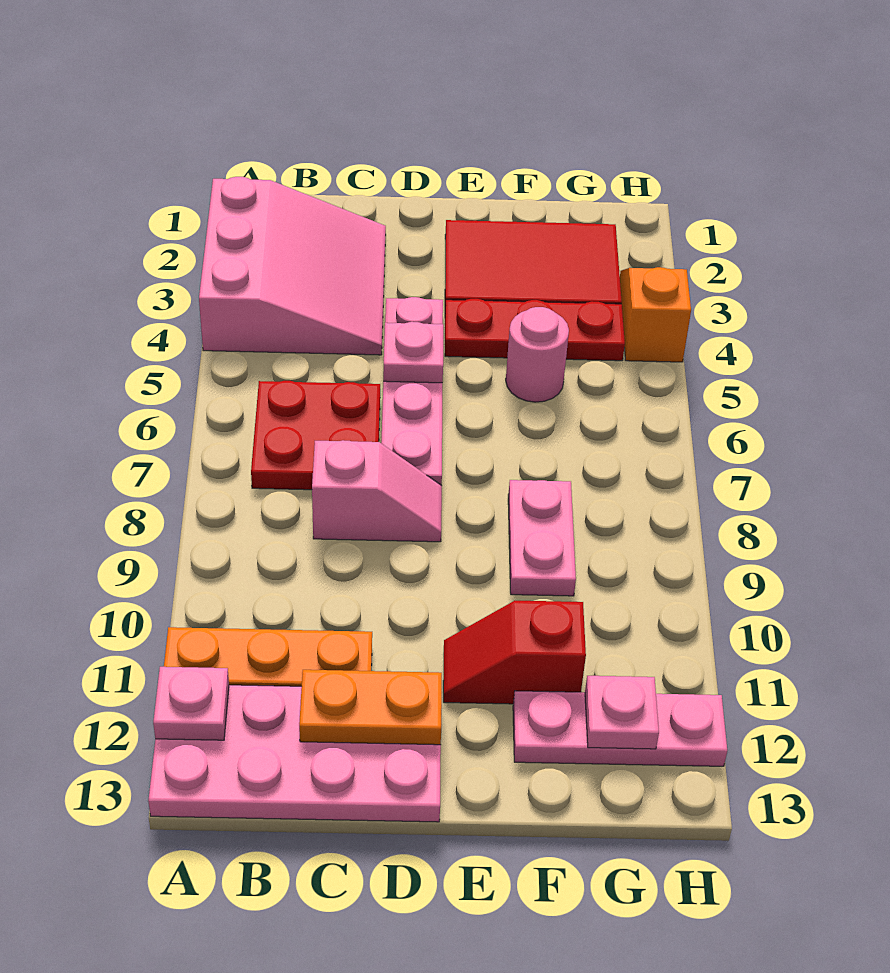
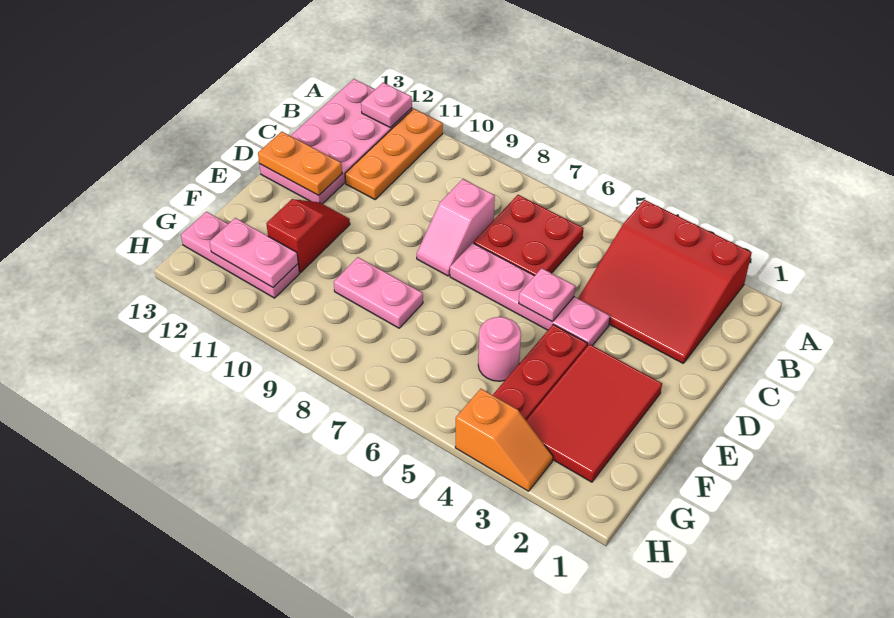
pink 3x3 slope [199,177,386,355] -> red 3x3 slope [578,200,752,363]
orange 1x2 plate [299,670,442,745] -> orange 1x2 plate turned to [258,132,342,196]
pink 1x3 plate [513,691,727,766] -> pink 1x3 plate turned to [181,212,300,298]
pink 1x1 plate [585,676,659,749] -> pink 1x2 plate [210,218,298,287]

